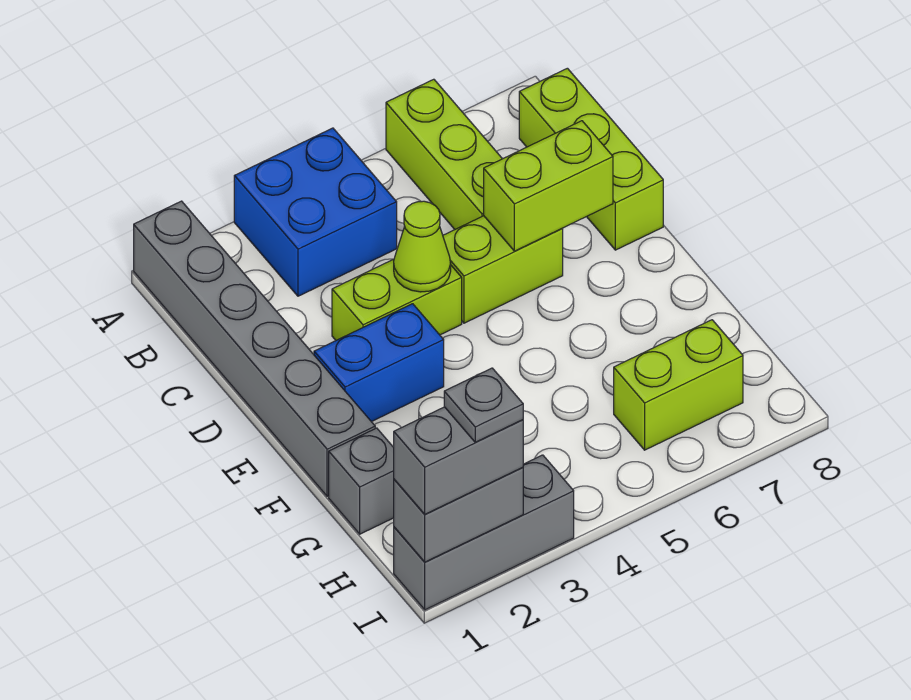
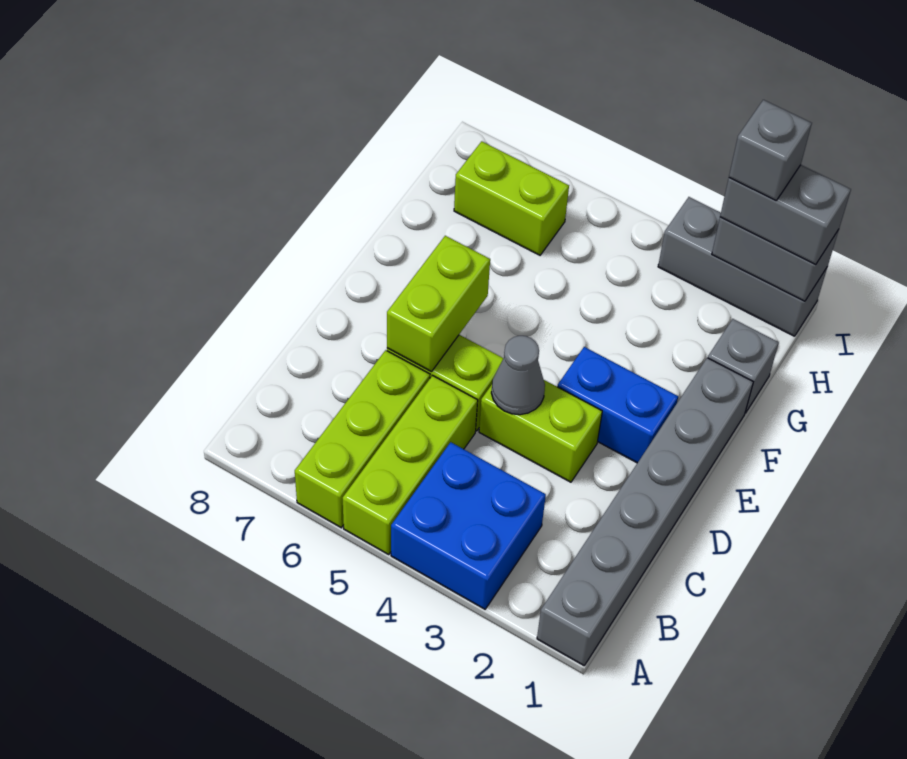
lime 1x3 brick [519,68,663,250] -> lime 1x3 brick moved to [343,376,478,554]
lime 1x1 cone [394,201,451,292] -> grey 1x1 cone [491,336,545,415]
lime 1x2 brick [484,121,613,251] -> lime 1x2 brick turned to [387,236,490,372]
grey 1x1 plate [444,368,523,442] -> grey 1x1 brick [729,100,812,201]

